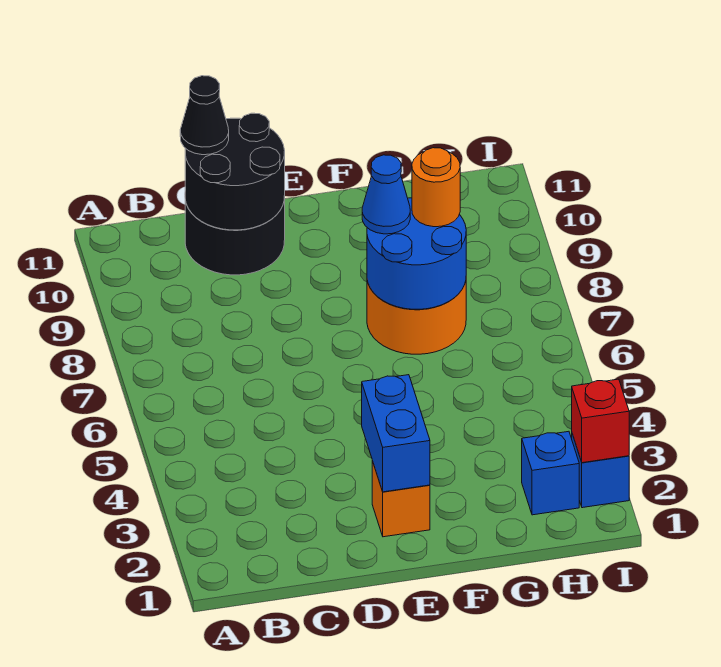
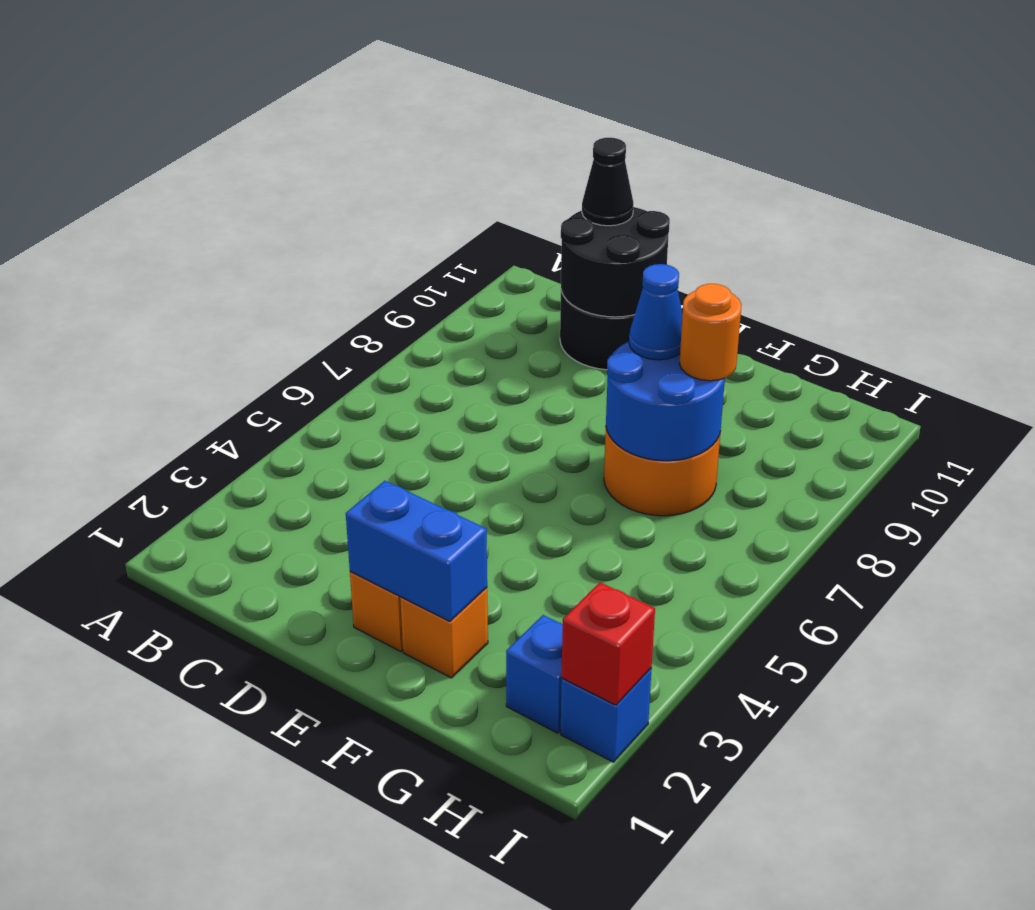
blue 1x2 brick [362,375,430,492] -> blue 1x2 brick turned to [346,481,487,622]
none -> orange 1x1 brick [400,588,488,678]

